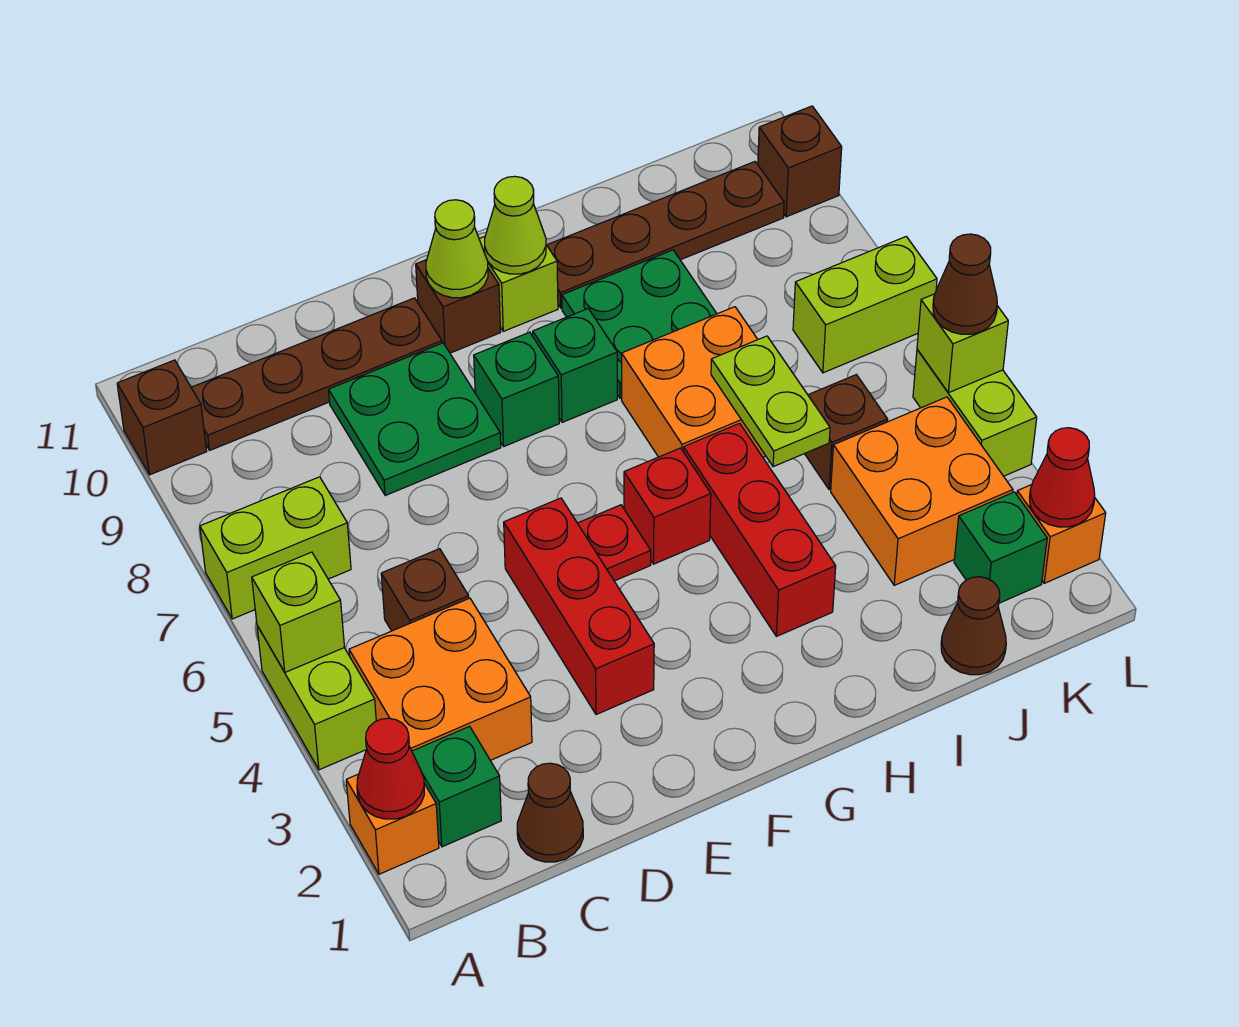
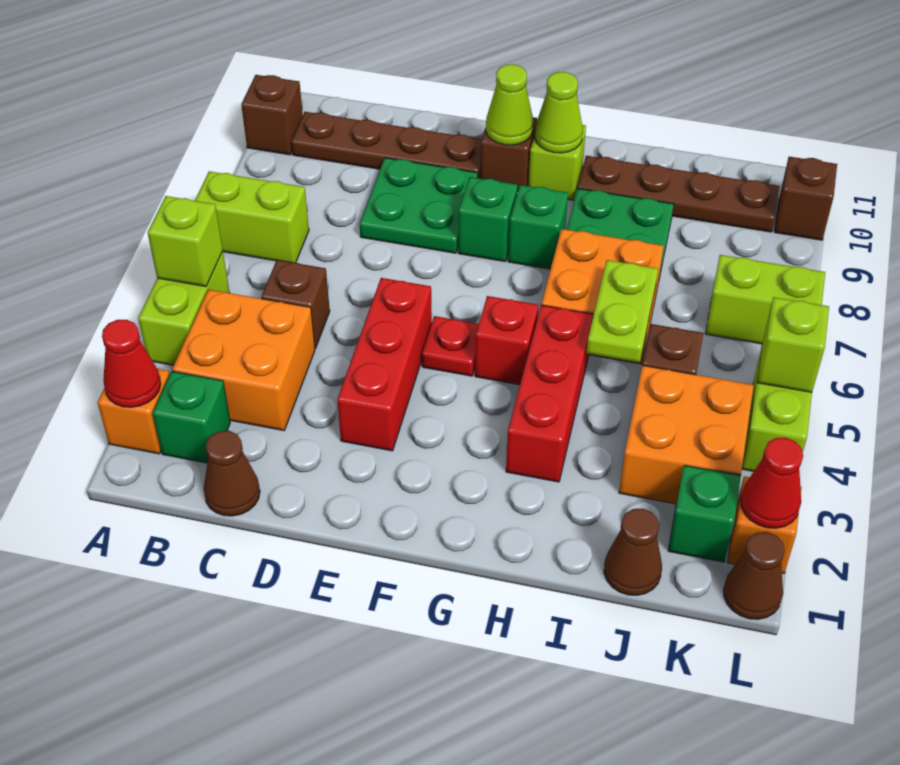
brown 1x1 cone [933,234,997,334] -> brown 1x1 cone moved to [724,532,784,619]

